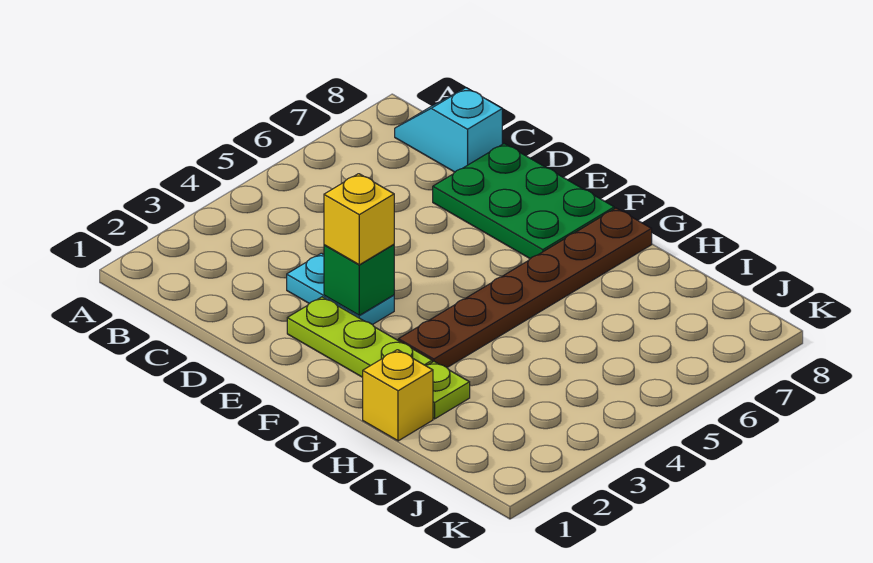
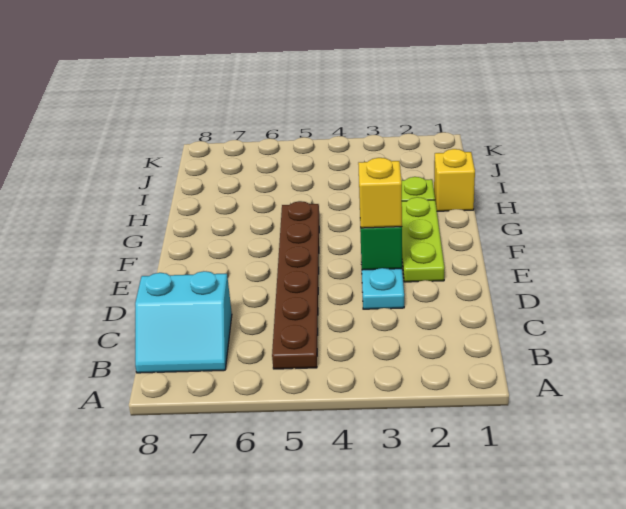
cyan 1x2 slope [395,88,502,172] -> cyan 2x2 slope [135,271,232,373]
green 2x3 plate [433,144,614,259] -> none
brown 1x6 plate [398,208,652,367] -> brown 1x6 plate turned to [272,201,319,369]

